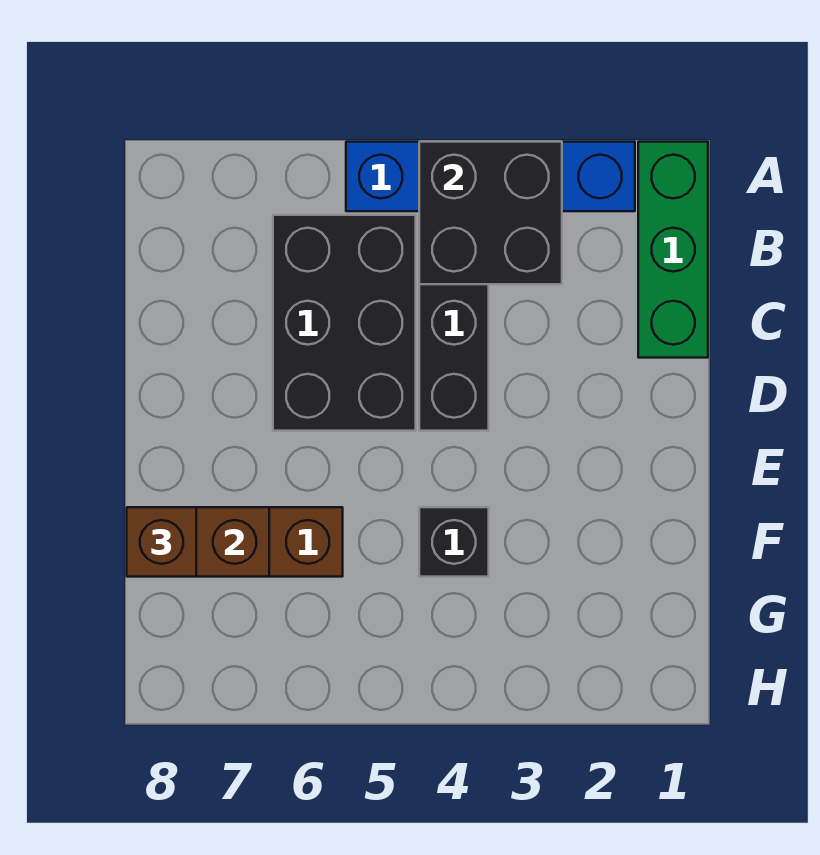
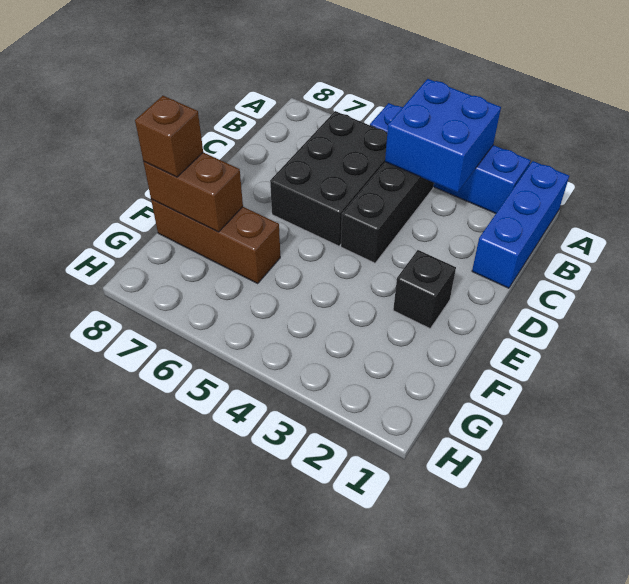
green 1x3 brick [638,142,708,358] -> blue 1x3 brick [472,161,569,288]
black 2x2 brick [419,142,562,284] -> blue 2x2 brick [385,79,501,193]
black 1x1 brick [419,507,489,577] -> black 1x1 brick moved to [393,250,456,328]

